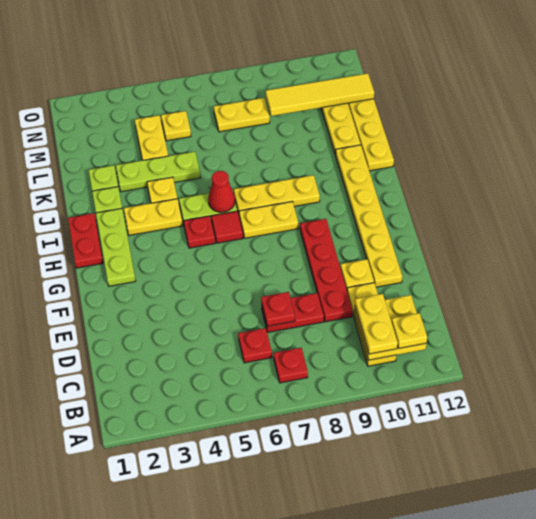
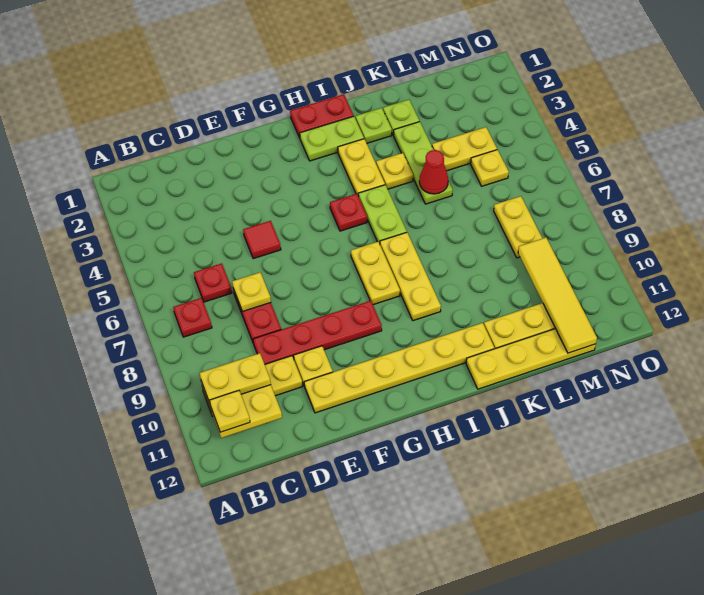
red 1x1 plate [261,292,295,326] -> yellow 1x1 plate [232,272,271,312]
lime 1x3 plate [96,208,136,286] -> lime 1x2 plate [300,116,364,161]
red 1x1 tile [211,211,243,243] -> red 1x1 tile moved to [243,221,281,259]
red 1x1 cone [208,171,235,212] -> red 1x1 cone moved to [419,150,448,194]

